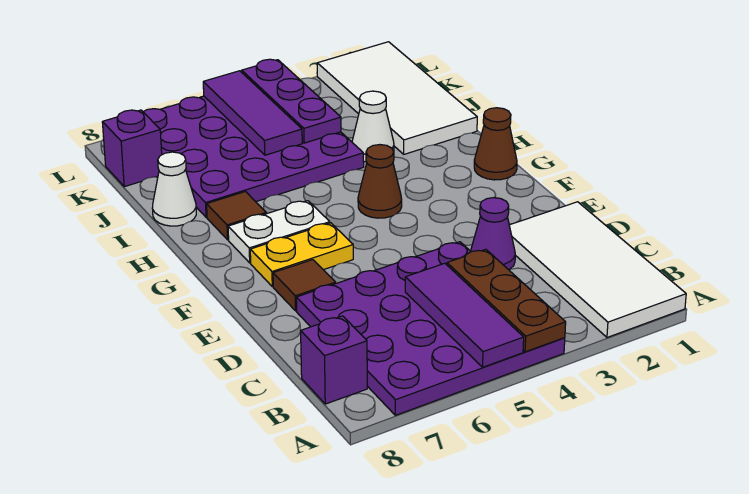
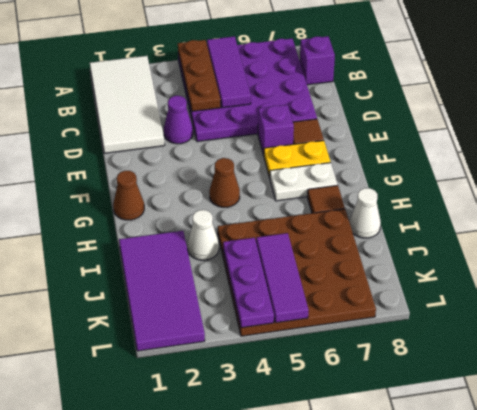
white 2x4 tile [317,42,477,154] -> purple 2x4 tile [119,231,205,351]
purple 4x4 plate [143,96,364,217] -> brown 4x4 plate [218,209,376,336]
purple 1x1 brick [102,110,162,187] -> purple 1x1 brick moved to [258,105,294,155]

